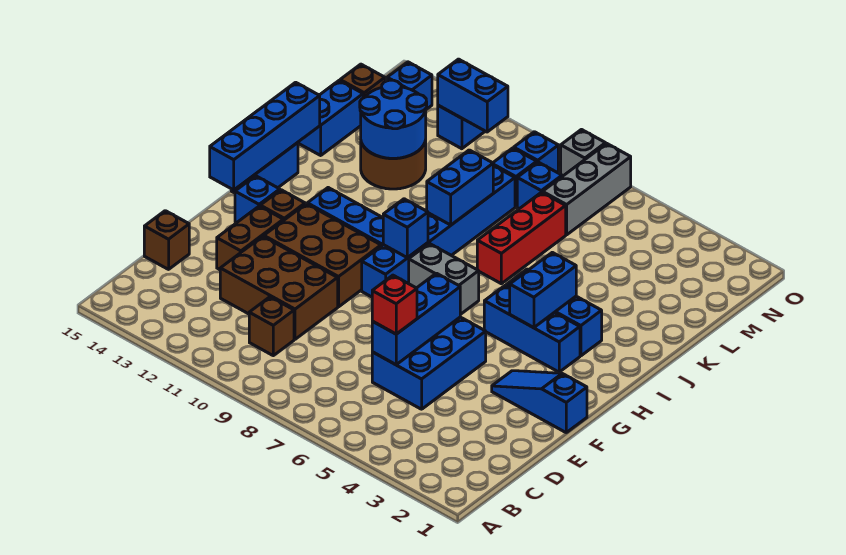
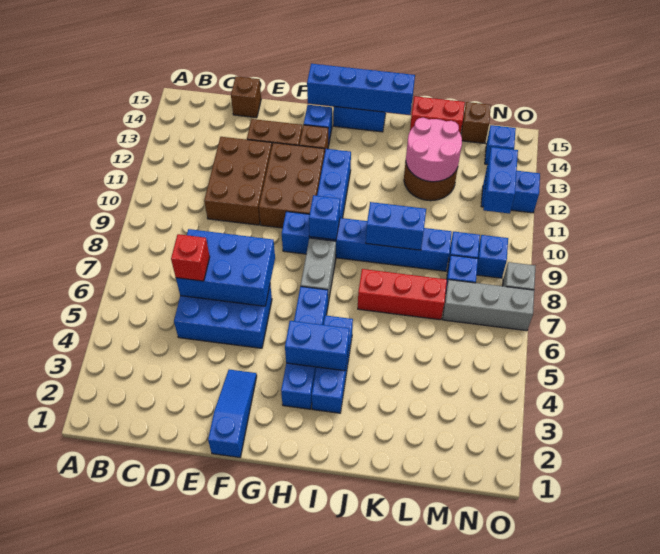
brown 1x1 brick [249,297,294,356] -> none
blue 1x3 brick [372,273,460,365] -> blue 2x3 brick [176,229,275,306]
blue 1x3 brick [484,285,580,372] -> blue 1x4 brick [281,286,328,409]
blue 2x2 round brick [360,80,427,158] -> pink 2x2 round brick [406,118,462,182]
blue 1x2 brick [298,81,363,155] -> red 1x2 brick [410,96,465,134]

